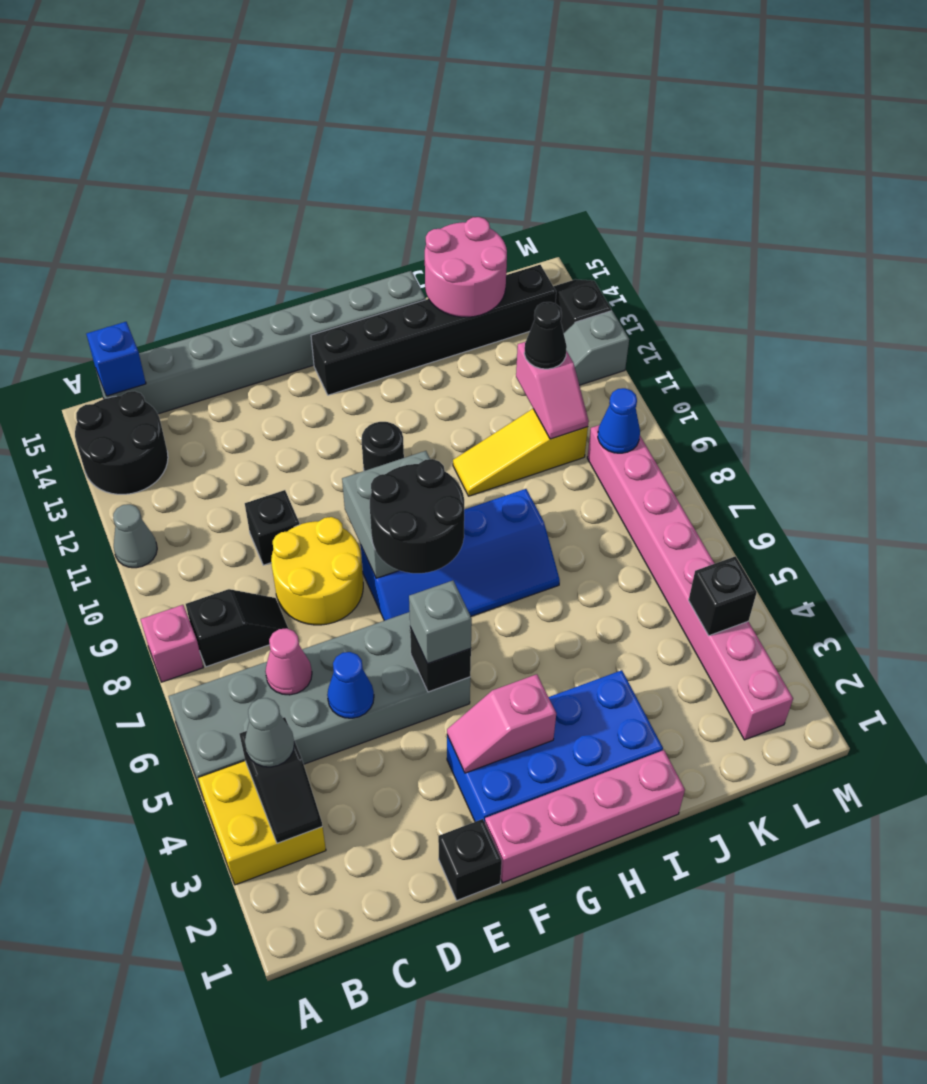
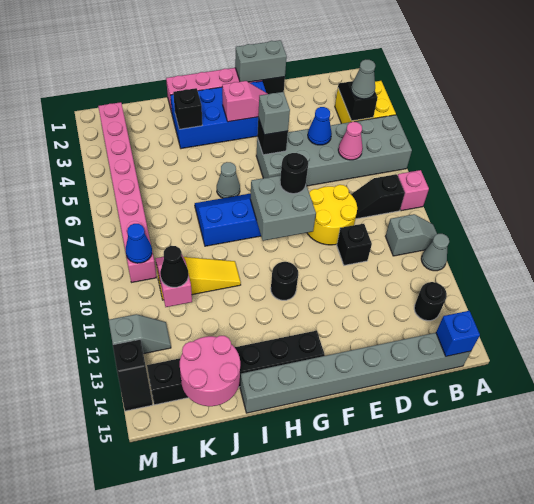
none -> grey 1x2 slope [385,214,437,256]
black 2x2 round brick [75,391,168,494] -> black 1x1 round brick [414,282,447,321]
none -> grey 1x2 brick [235,40,287,82]
black 2x2 round brick [370,459,464,573] -> black 1x1 round brick [280,153,308,194]
none -> grey 1x1 cone [217,162,240,198]
black 1x1 brick [689,556,757,636] -> black 1x1 brick moved to [173,88,202,129]

